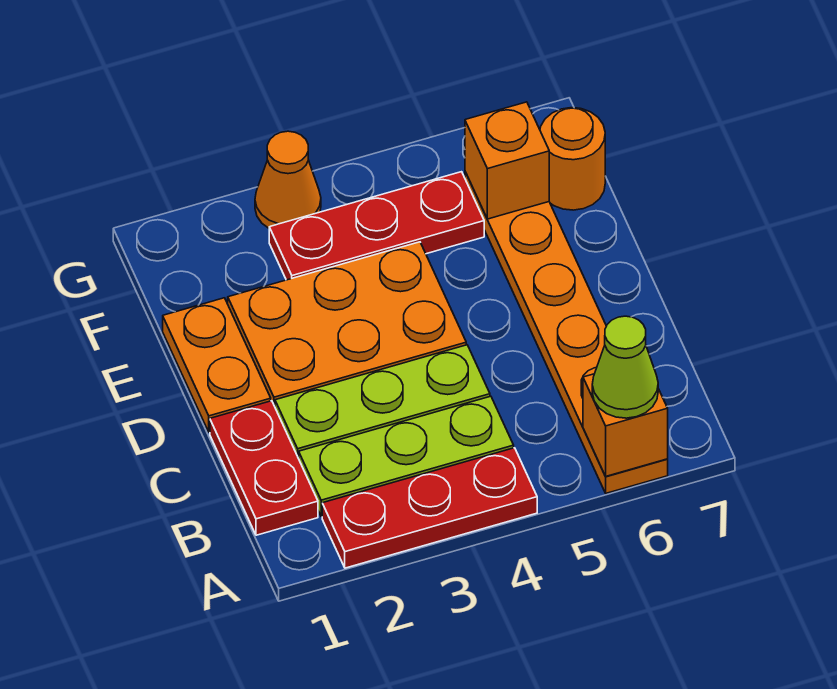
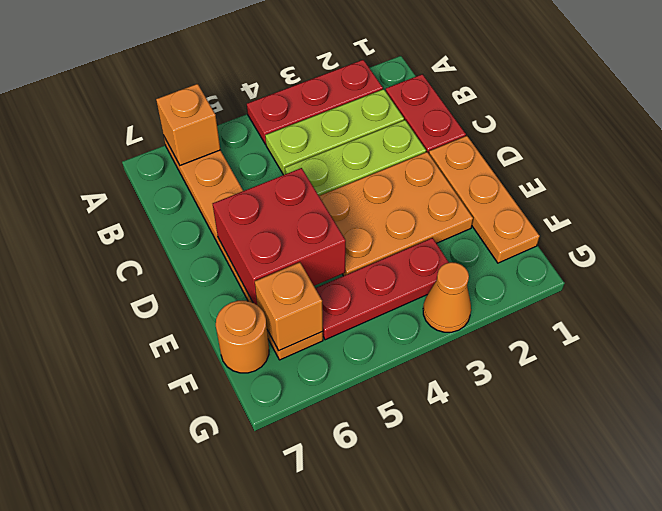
lime 1x1 cone [592,316,658,418] -> none
orange 1x2 plate [163,298,271,432] -> orange 1x3 plate [429,136,540,263]
none -> red 2x2 brick [213,168,346,305]

